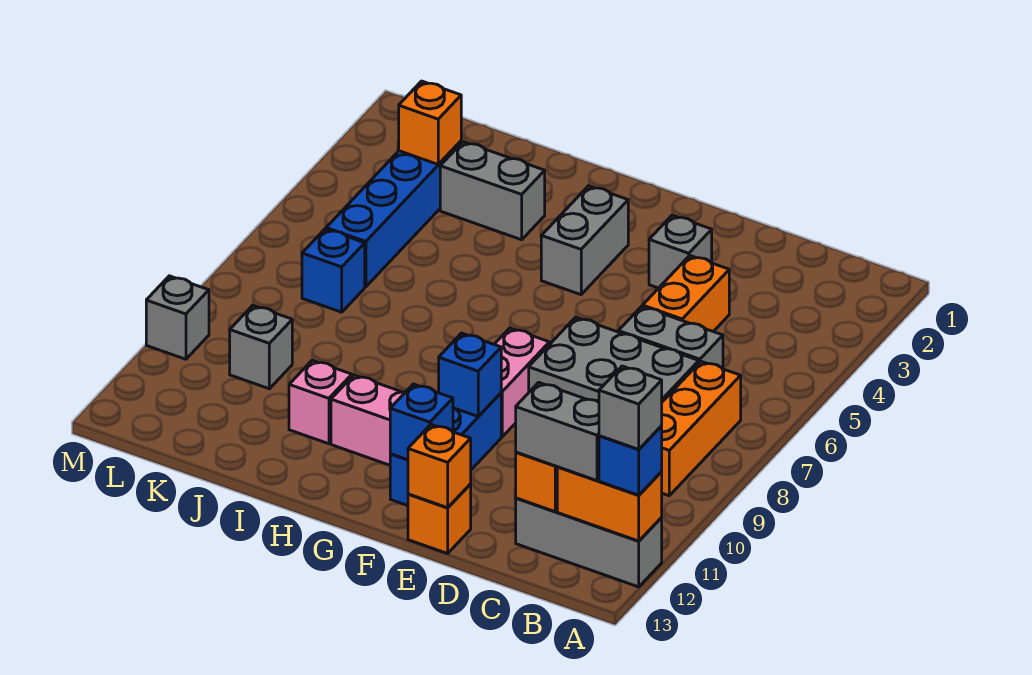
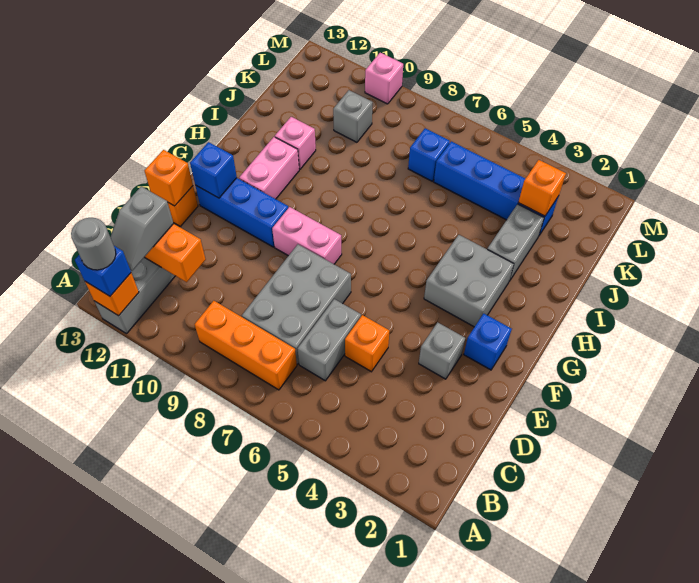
orange 1x2 brick [557,467,662,541] -> orange 1x1 brick [85,273,139,316]
grey 1x1 brick [599,366,662,449] -> grey 1x1 round brick [71,218,116,270]
grey 1x2 brick [516,382,599,481] -> grey 1x2 slope [110,186,174,271]
orange 1x2 brick [643,256,729,332] -> orange 1x1 brick [345,315,390,372]
blue 1x1 brick [439,333,501,416] -> blue 1x1 brick moved to [464,314,512,370]
grey 1x2 brick [541,186,628,295] -> grey 2x2 brick [424,235,514,327]
grey 1x1 brick [146,276,209,359] -> pink 1x1 brick [365,53,403,104]

